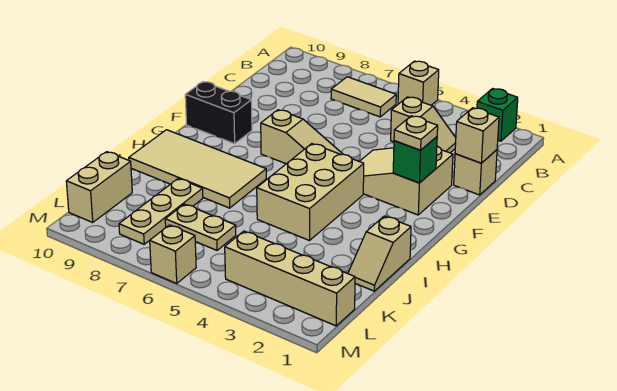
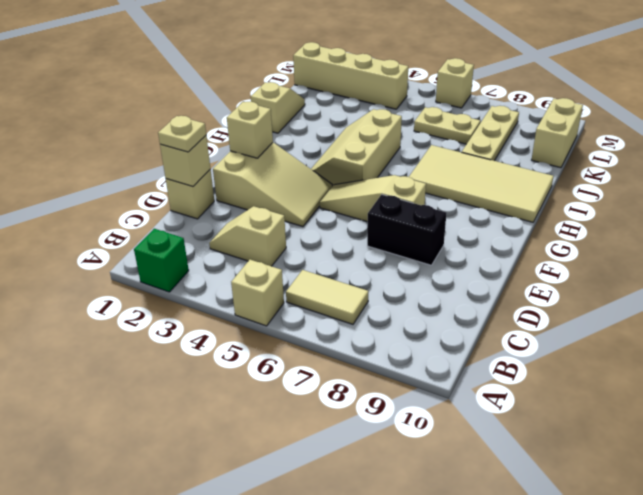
green 1x1 brick [393,137,437,183] -> tan 1x1 brick [227,102,273,158]
tan 1x1 plate [394,116,438,150] -> tan 1x1 plate moved to [158,116,206,152]
black 1x2 brick [185,82,252,144] -> black 1x2 brick moved to [367,194,447,265]
tan 2x3 brick [257,144,364,241] -> tan 2x3 slope [311,109,402,186]

